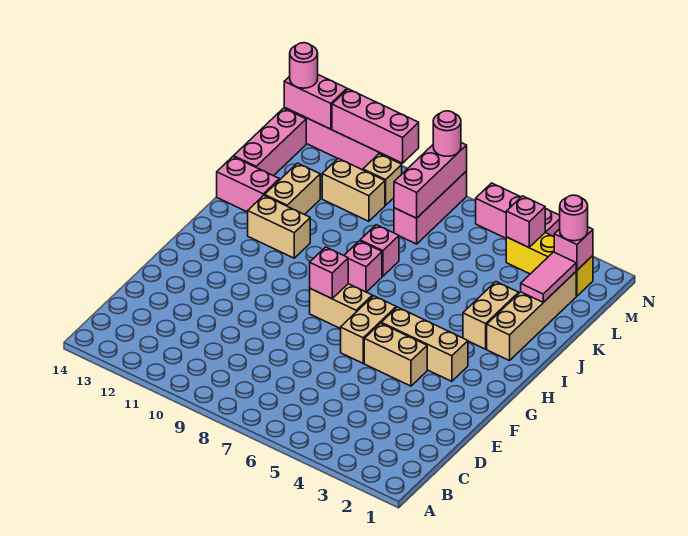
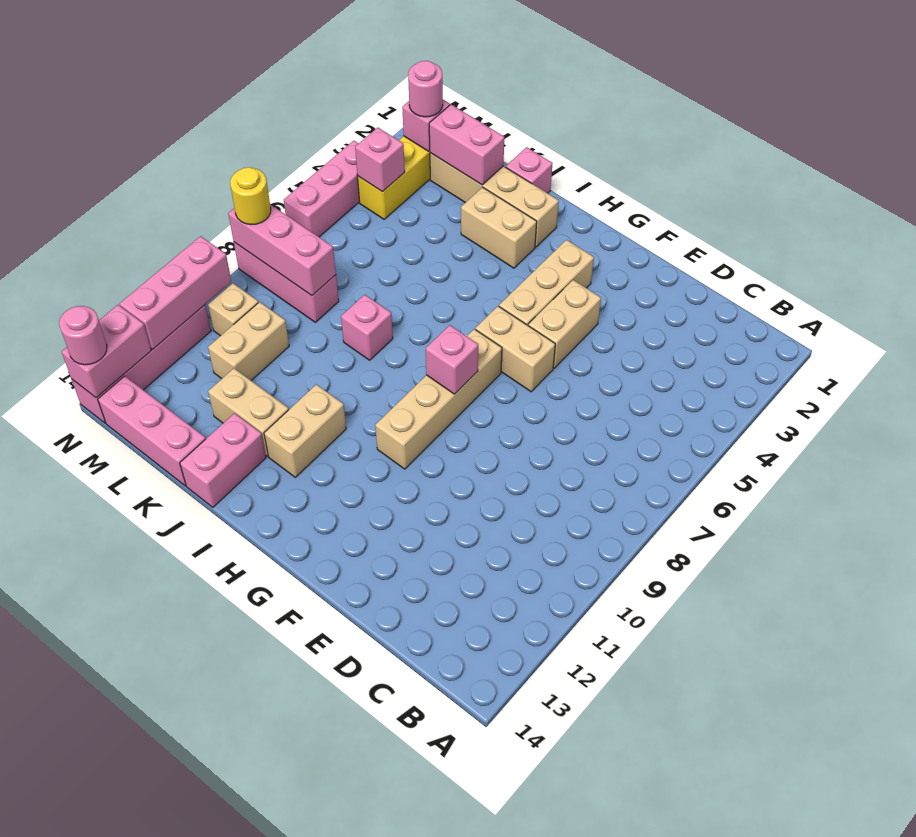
tan 1x2 brick [310,284,372,329] -> tan 1x4 brick [375,329,502,469]
pink 1x1 brick [344,241,382,292] -> pink 1x1 brick moved to [506,147,553,193]
pink 1x2 tile [521,252,576,302] -> pink 1x2 brick [429,105,504,185]
pink 1x1 round brick [433,111,461,156] -> yellow 1x1 round brick [230,167,271,225]

